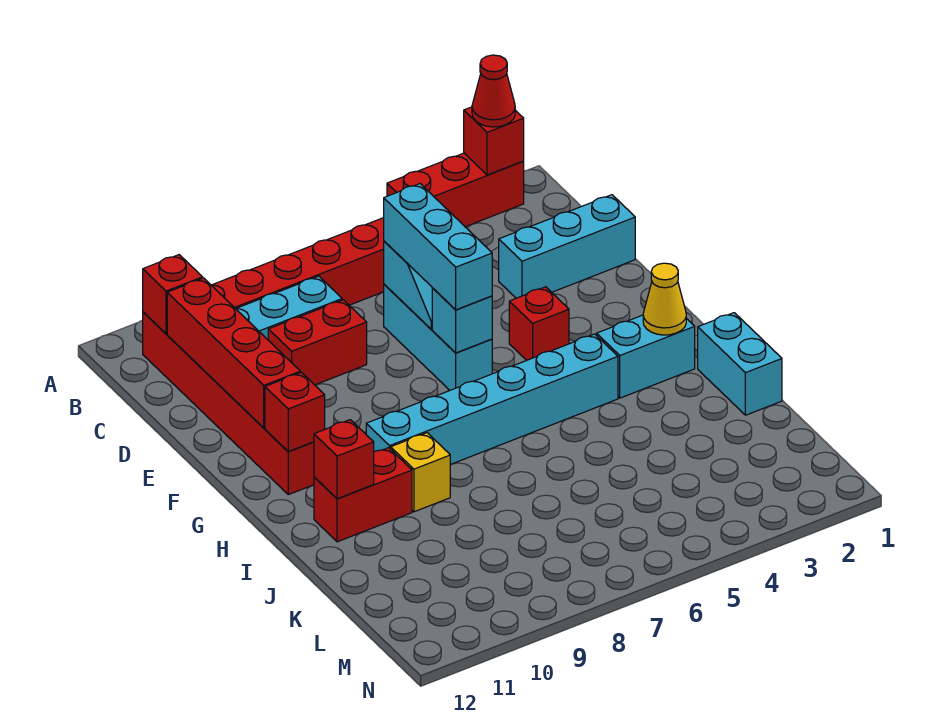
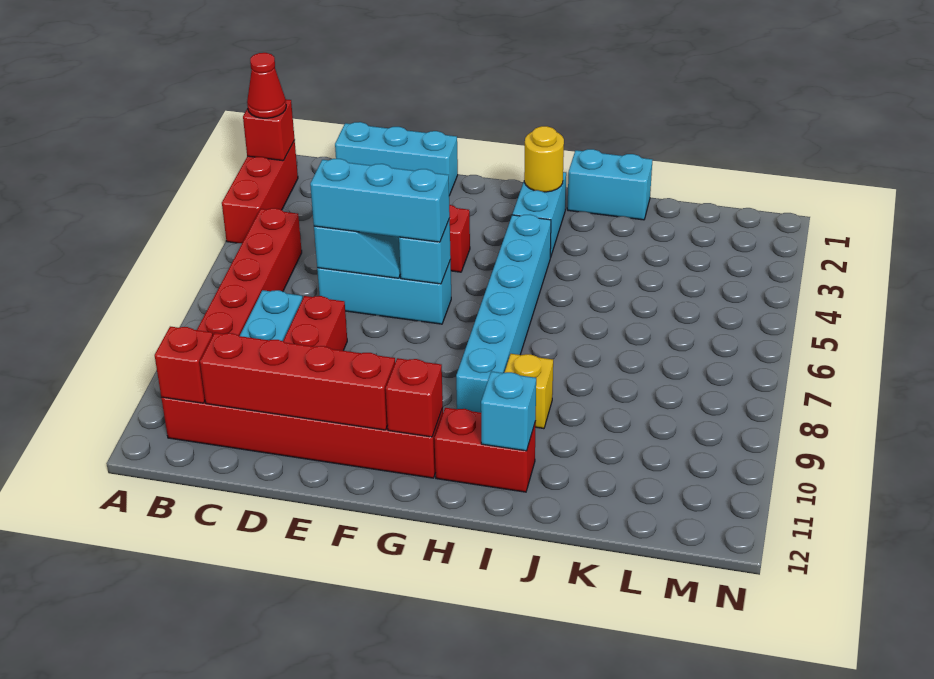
cyan 1x3 brick [499,195,635,298] -> cyan 1x3 brick turned to [335,122,458,195]
yellow 1x1 cone [643,263,686,335] -> yellow 1x1 round brick [524,126,564,192]
red 1x2 brick [314,448,412,542] -> red 1x2 brick turned to [435,408,536,492]
red 1x1 brick [314,420,374,499] -> cyan 1x1 brick [481,371,536,451]

